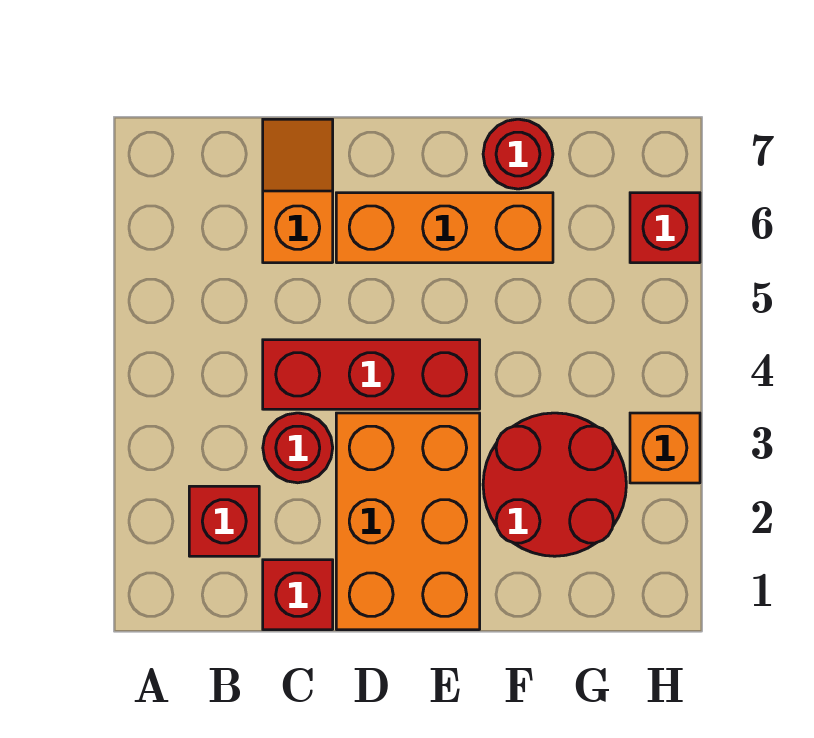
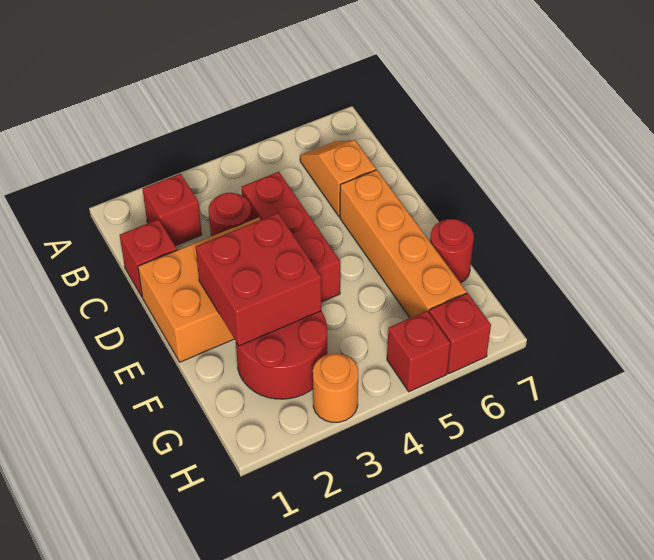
orange 1x2 slope [263,119,333,263] -> orange 1x2 slope turned to [300,141,376,217]
orange 1x3 brick [336,193,553,263] -> orange 1x4 brick [340,170,466,318]
none -> red 2x2 brick [196,213,321,346]
orange 1x1 brick [630,413,700,483] -> orange 1x1 round brick [313,353,358,422]
none -> red 1x1 brick [387,311,450,392]

